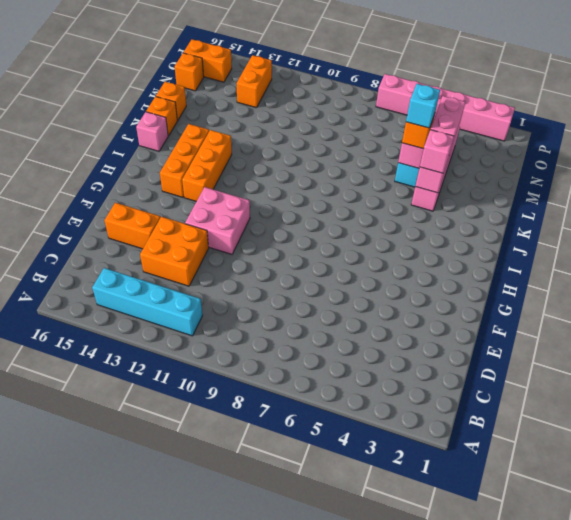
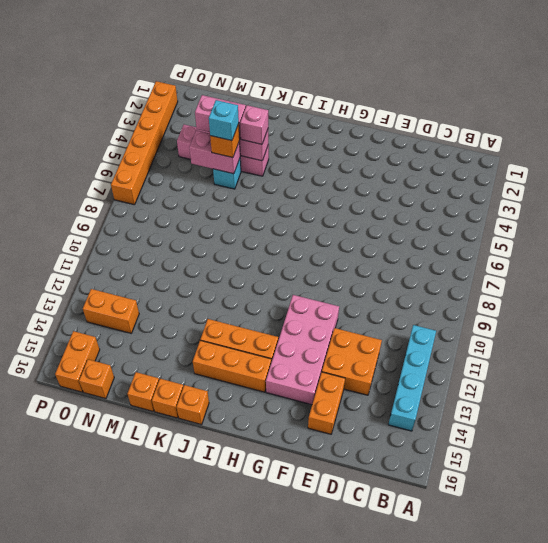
pink 2x2 brick [185,187,250,254] -> pink 2x4 brick [266,295,339,405]
pink 1x1 brick [136,112,169,151] -> orange 1x1 brick [177,385,209,425]
pink 1x6 brick [376,74,515,141] -> orange 1x6 brick [111,81,178,205]

